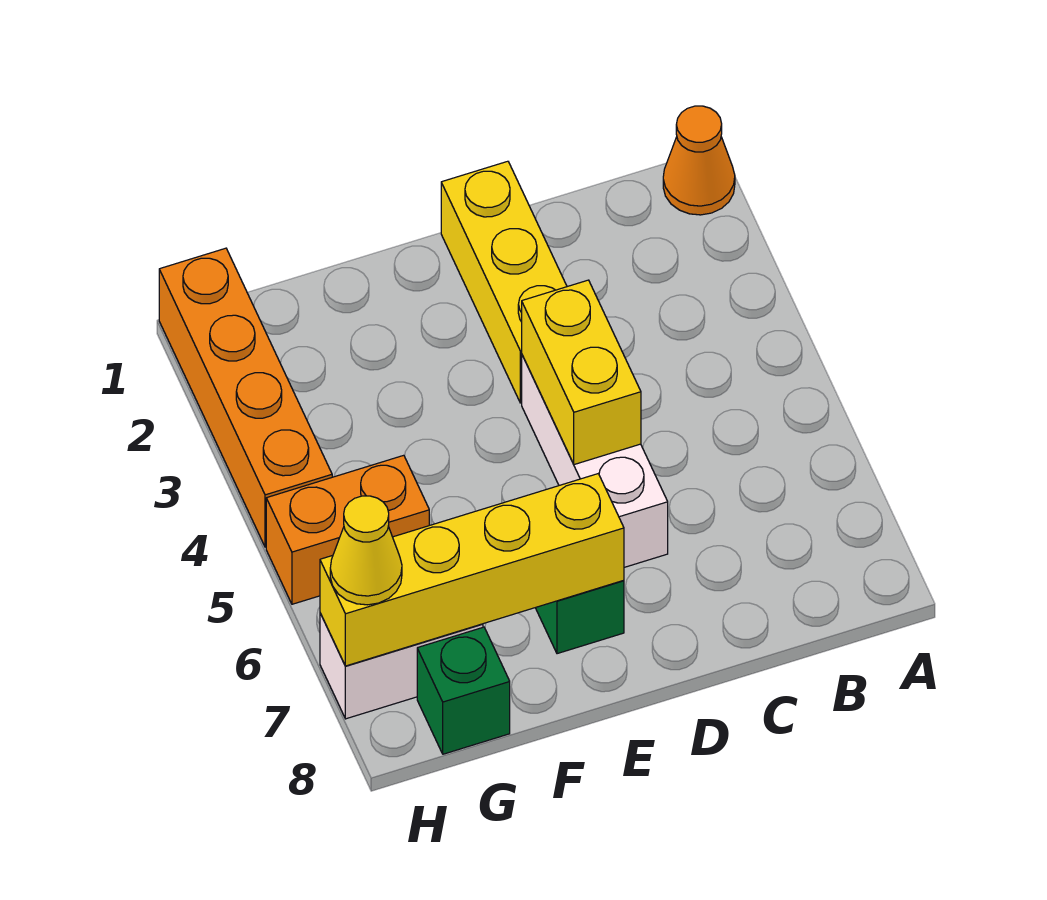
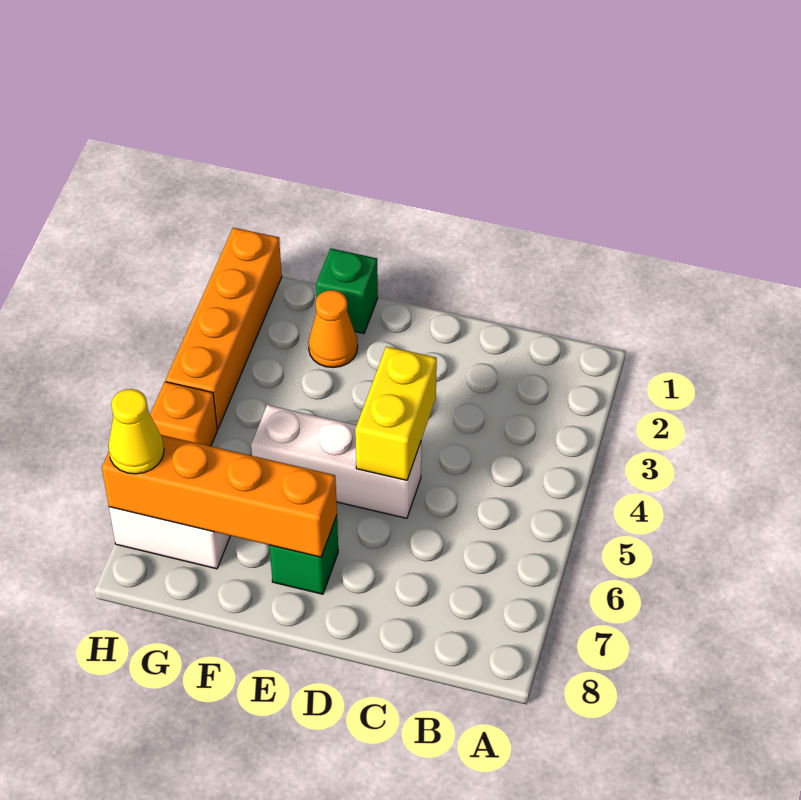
orange 1x1 cone [663,106,735,215] -> orange 1x1 cone moved to [308,290,358,368]
yellow 1x3 brick [441,161,567,403] -> none
white 1x3 brick [522,355,668,567] -> white 1x3 brick turned to [251,405,421,518]
yellow 1x4 brick [320,474,624,666] -> orange 1x4 brick [102,435,337,557]
orange 1x2 brick [266,455,429,604] -> orange 1x1 brick [150,382,217,446]
green 1x1 brick [417,627,510,754] -> green 1x1 brick moved to [316,249,378,333]

